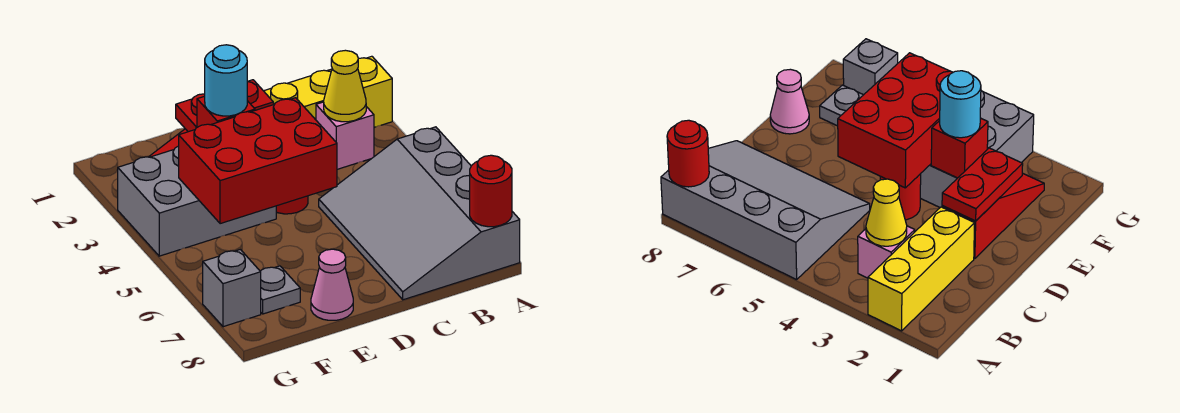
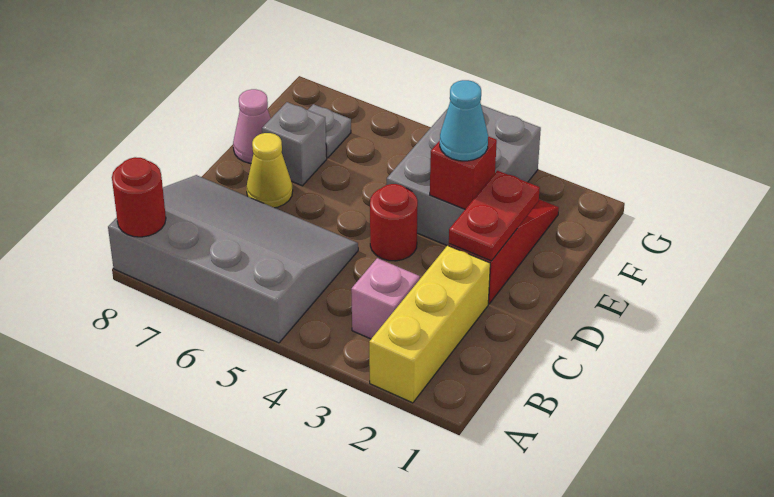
yellow 1x1 cone [324,50,366,122] -> yellow 1x1 cone moved to [246,133,293,208]
red 2x3 brick [179,98,337,224] -> none
cyan 1x1 round brick [205,45,248,116] -> cyan 1x1 cone [440,80,488,161]
grey 1x1 brick [203,249,261,327] -> grey 1x1 brick moved to [262,102,327,186]

